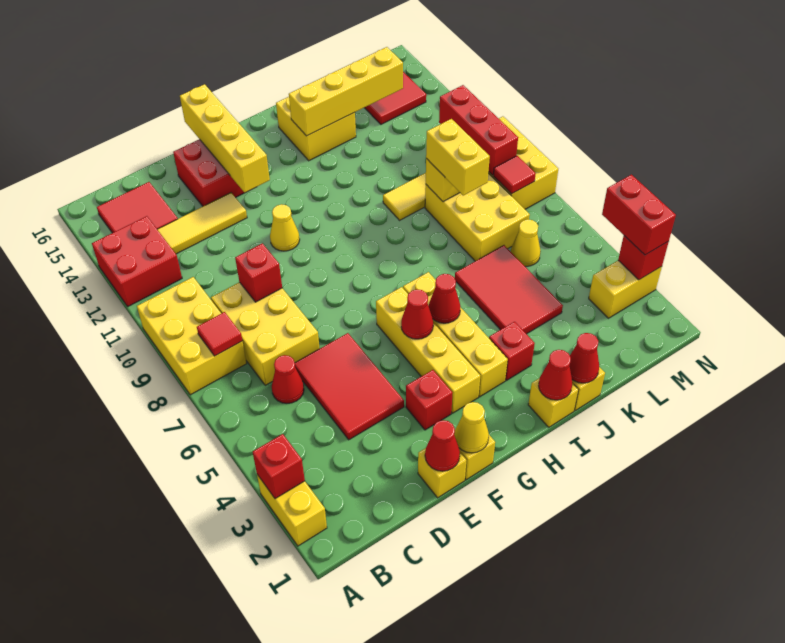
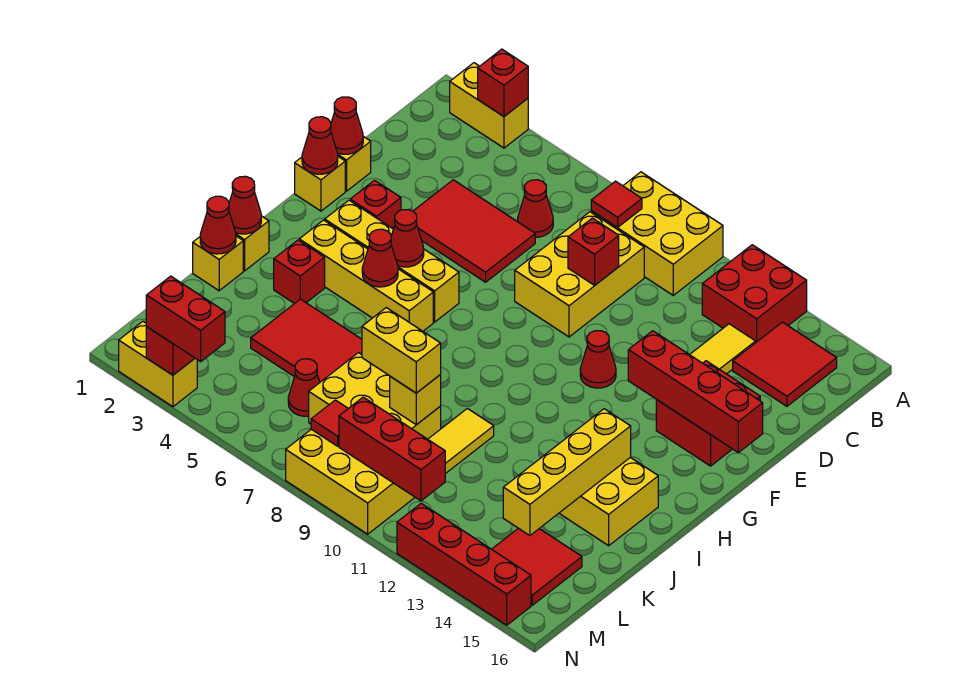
yellow 2x3 brick [211,282,320,385] -> yellow 2x3 brick turned to [515,212,644,337]
yellow 1x1 cone [454,402,489,453] -> red 1x1 cone [302,117,338,174]
yellow 1x1 cone [270,204,300,251] -> red 1x1 cone [580,331,616,388]
yellow 1x4 brick [180,84,270,192] -> red 1x4 brick [628,331,763,453]
yellow 1x1 cone [511,219,541,266] -> red 1x1 cone [288,359,320,416]
yellow 1x2 brick [589,261,662,318] -> yellow 1x2 brick turned to [119,321,197,407]
none -> red 1x4 brick [397,503,531,625]

